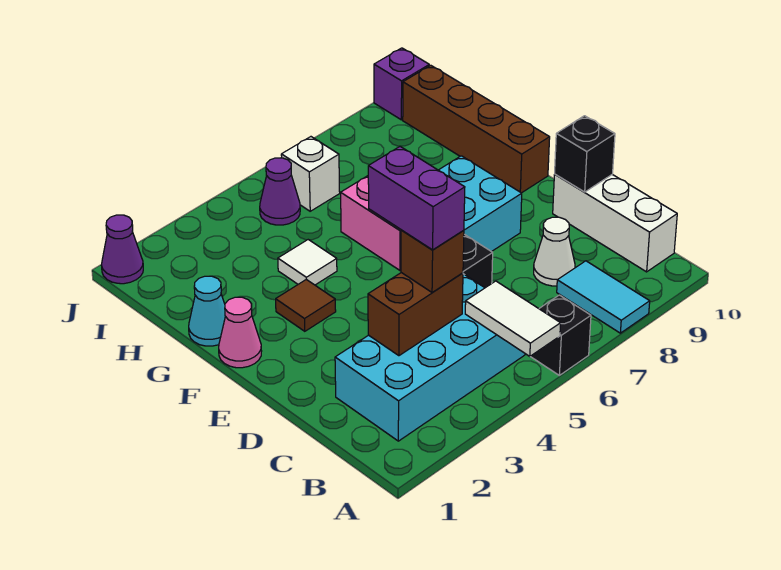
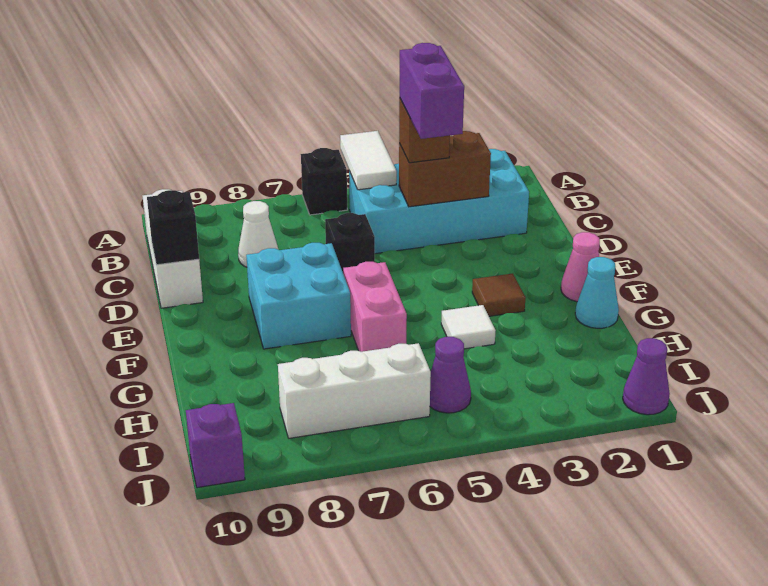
cyan 1x2 tile [557,261,650,333] -> none
brown 1x4 brick [403,65,550,193] -> none
white 1x1 brick [281,137,340,211] -> white 1x3 brick [278,343,431,438]

